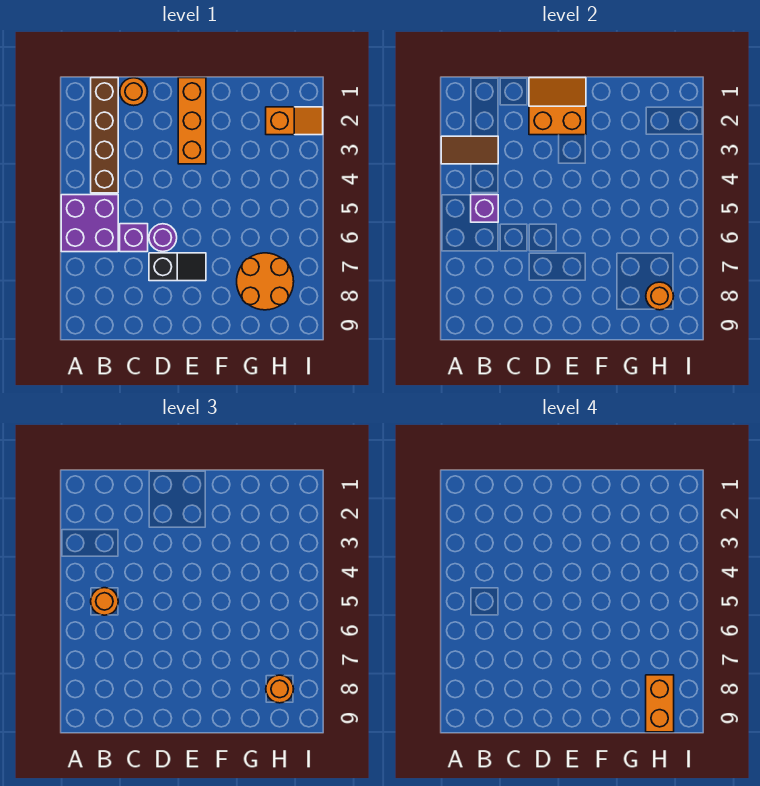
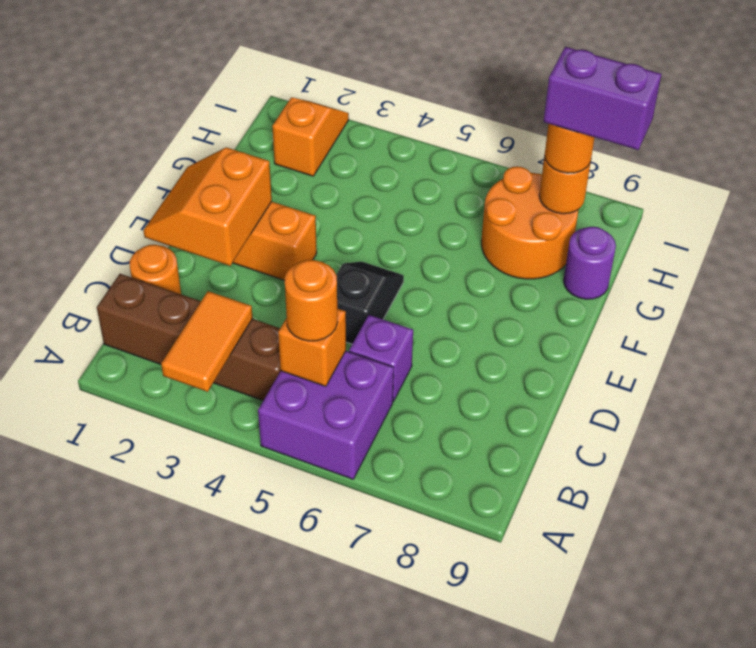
brown 1x2 tile [441,136,498,164] -> orange 1x2 tile [161,291,253,392]
purple 1x1 brick [471,195,498,222] -> orange 1x1 brick [278,309,346,386]
purple 1x1 round brick [149,224,177,252] -> purple 1x1 round brick moved to [564,227,616,299]
black 1x2 slope [149,253,206,281] -> black 1x2 slope moved to [336,262,404,344]
orange 1x2 brick [646,675,674,732] -> purple 1x2 brick [544,47,661,150]

